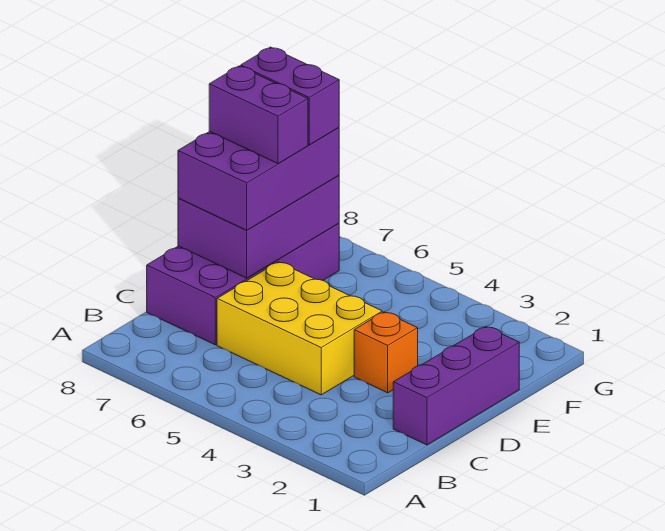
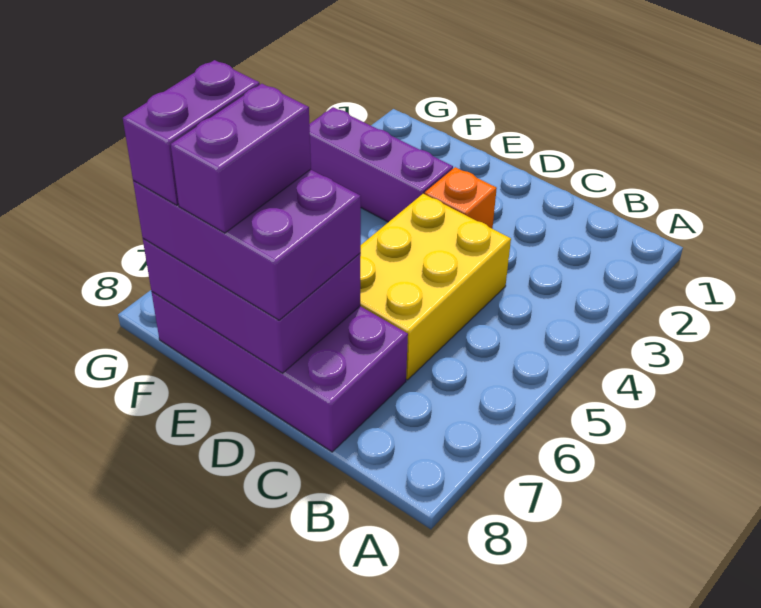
purple 1x3 brick [393,327,519,445] -> purple 1x3 brick moved to [309,107,453,222]

